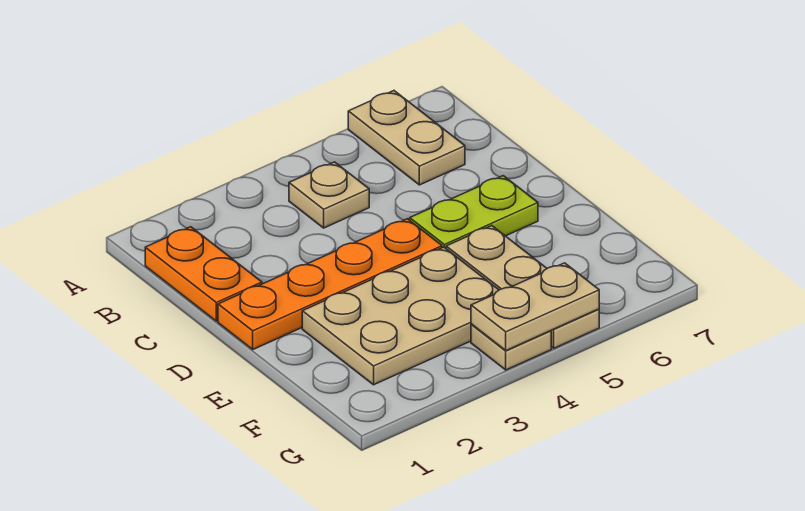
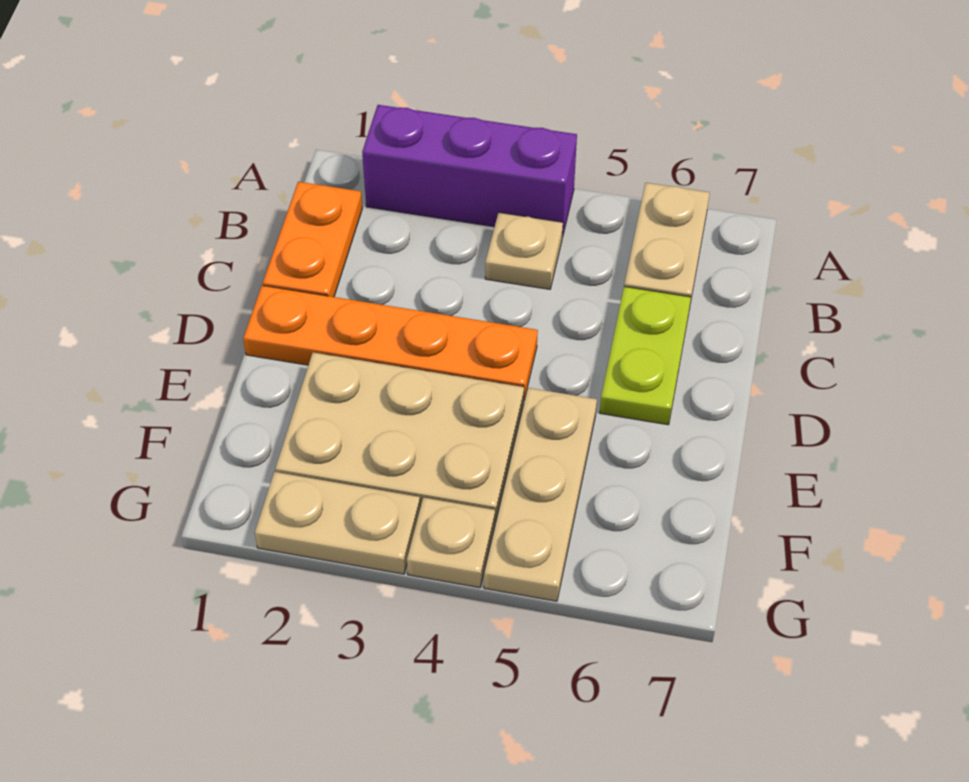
none -> purple 1x3 brick [362,105,577,237]
lime 1x2 plate [410,176,538,248] -> lime 1x2 plate turned to [600,286,691,425]
tan 1x2 plate [471,263,599,350] -> tan 1x2 plate moved to [255,472,420,574]

